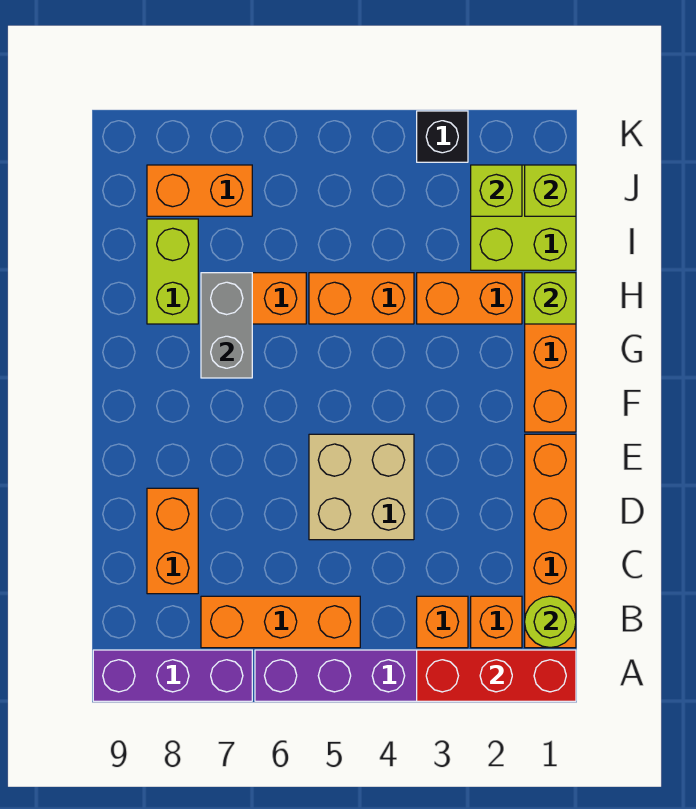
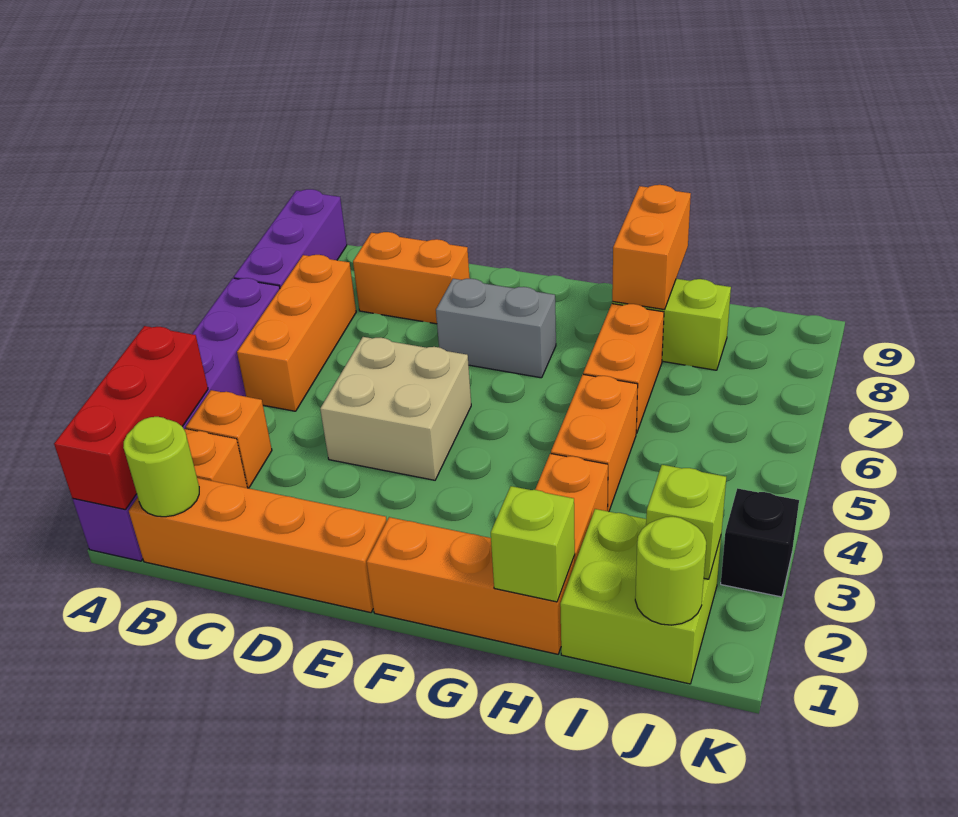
grey 1x2 brick [201,273,252,378] -> grey 1x2 brick moved to [436,279,556,378]
lime 1x1 brick [525,165,576,216] -> lime 1x1 round brick [635,517,706,625]
orange 1x2 brick [147,165,252,216] -> orange 1x2 brick moved to [612,185,691,310]

